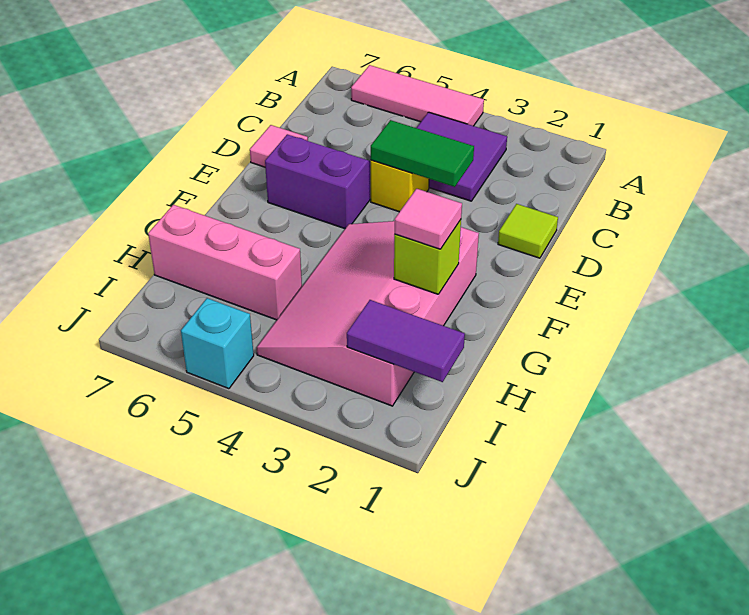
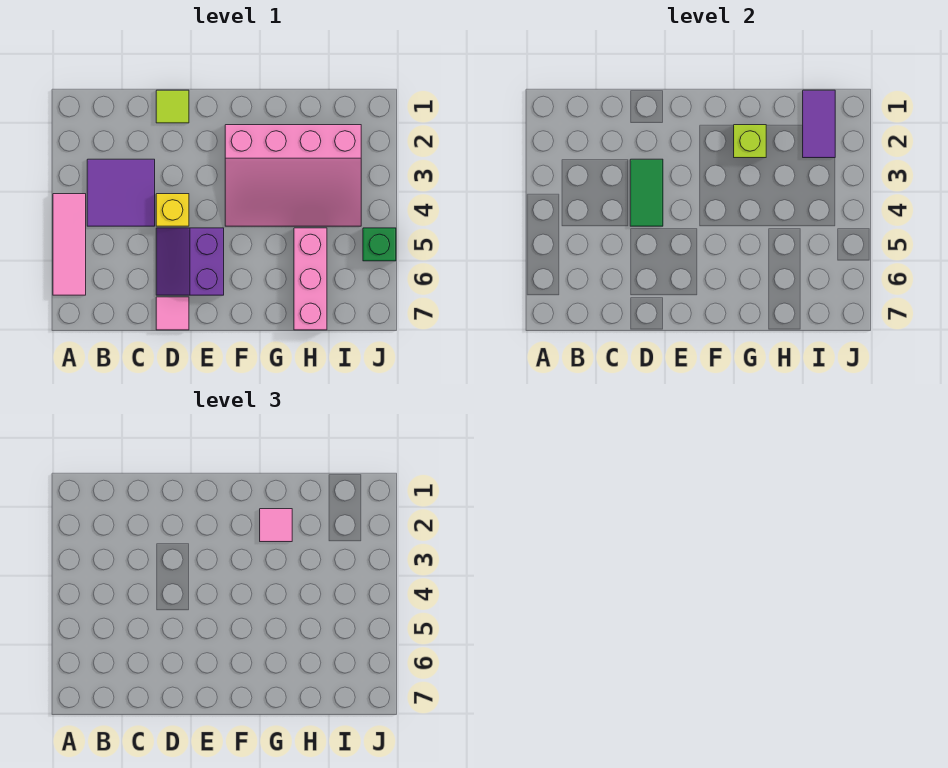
cyan 1x1 brick [181,298,254,389] -> green 1x1 brick [363,228,396,261]

